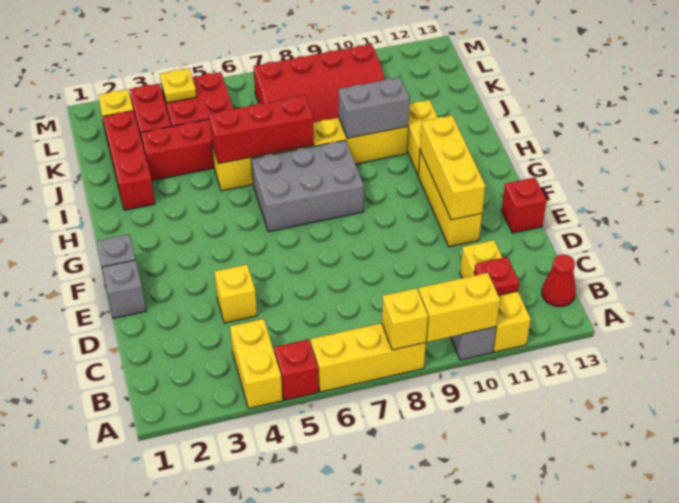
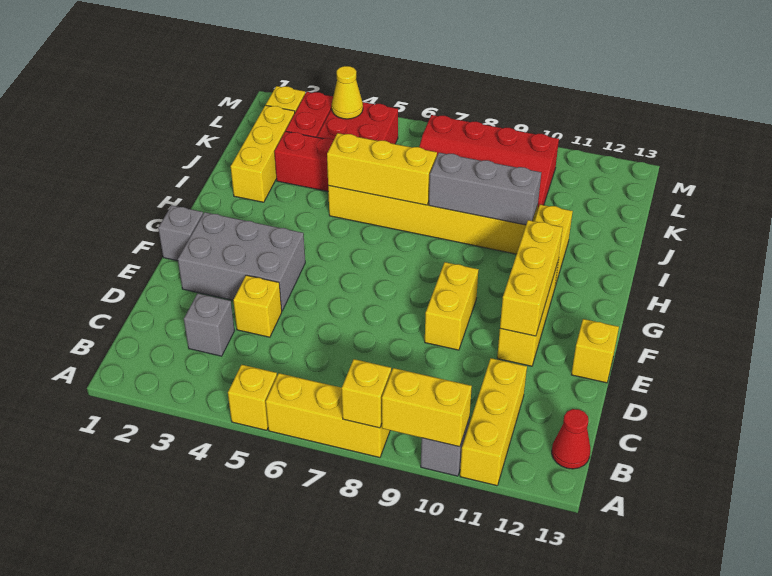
yellow 1x2 brick [230,319,283,409] -> yellow 1x2 brick moved to [425,262,478,350]
red 1x1 brick [274,339,318,400] -> yellow 1x1 brick [228,365,277,430]
red 1x1 plate [474,257,519,295] -> none
grey 1x1 brick [102,260,146,318] -> grey 1x1 brick moved to [184,294,235,356]
red 1x1 brick [501,177,547,233] -> yellow 1x1 brick [571,319,619,383]
grey 2x3 brick [251,140,364,232] -> grey 2x3 brick moved to [178,212,305,311]
red 1x3 brick [103,111,155,210] -> yellow 1x3 brick [231,105,295,202]
red 1x3 brick [209,95,314,164] -> yellow 1x3 brick [327,133,437,205]
grey 1x2 brick [339,77,410,138] -> grey 1x3 brick [429,153,541,225]
yellow 1x1 plate [160,68,196,103] -> yellow 1x1 cone [332,66,363,119]

